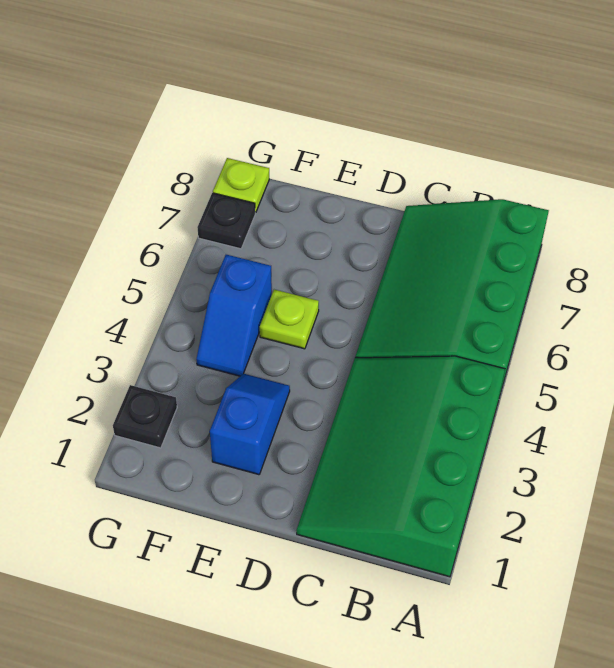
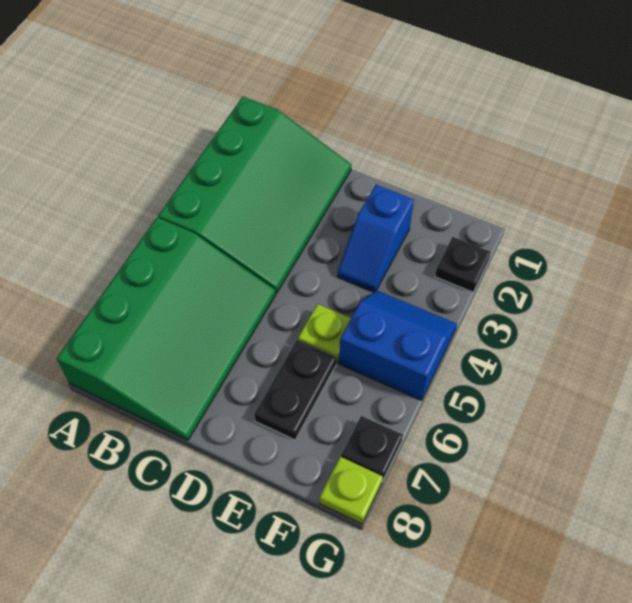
none -> black 1x2 plate [254,340,336,440]
blue 1x2 slope [196,255,272,376] -> blue 2x2 slope [339,290,457,400]

